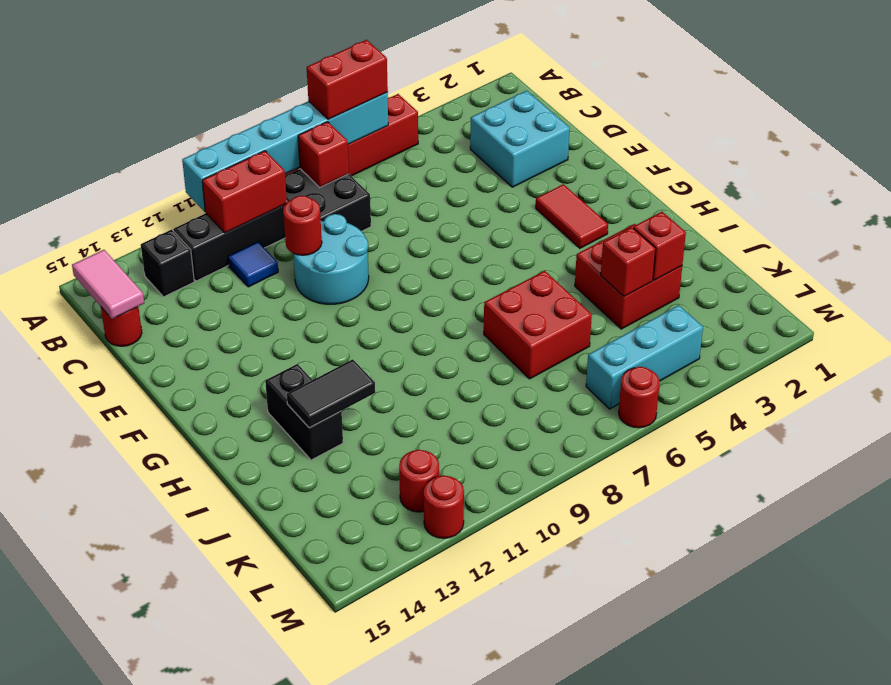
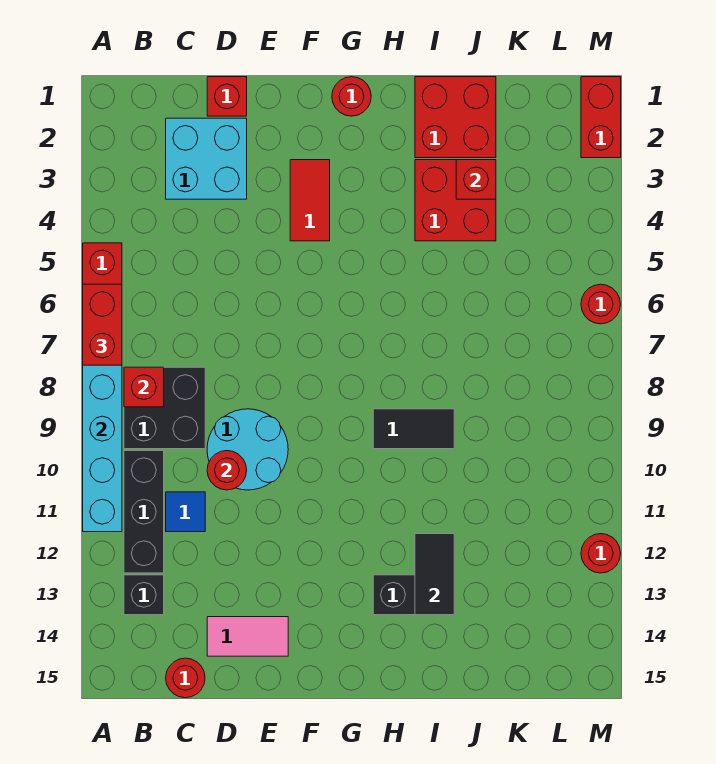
red 1x2 brick [202,151,287,233] -> red 1x2 brick moved to [581,77,621,158]
pink 1x2 tile [72,250,144,319] -> pink 1x2 tile moved to [207,617,288,656]
red 1x2 tile [536,184,608,248] -> red 1x2 tile turned to [290,160,330,241]
none -> black 1x2 tile [373,409,454,449]
red 2x2 brick [484,271,592,379] -> red 2x2 brick moved to [415,77,496,158]
red 1x1 brick [601,227,656,297] -> red 1x1 brick moved to [207,77,247,116]
cyan 1x3 brick [586,305,703,409] -> none
red 1x1 round brick [399,450,439,512] -> red 1x1 round brick moved to [332,77,371,116]

